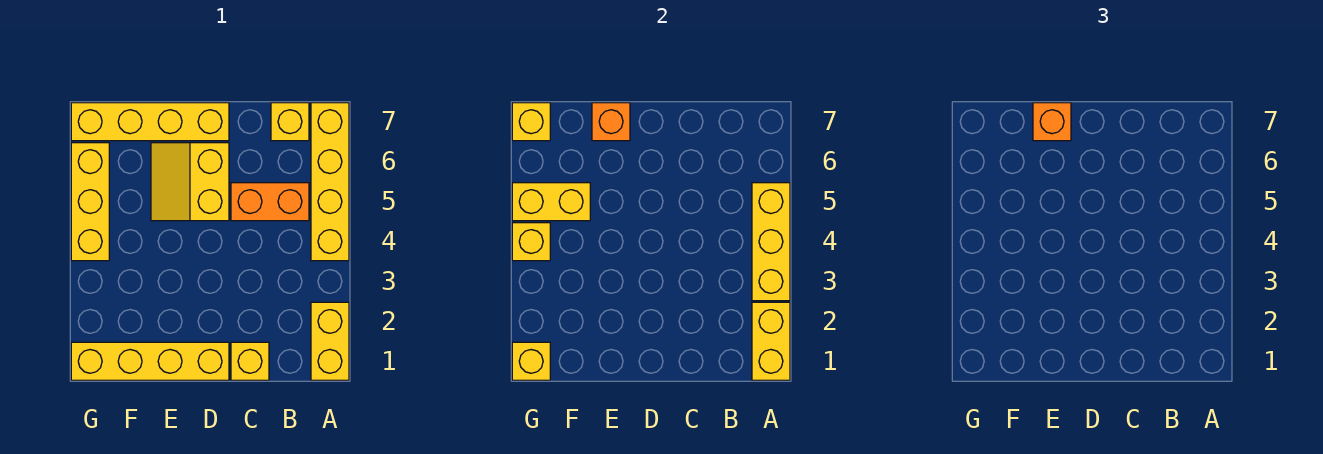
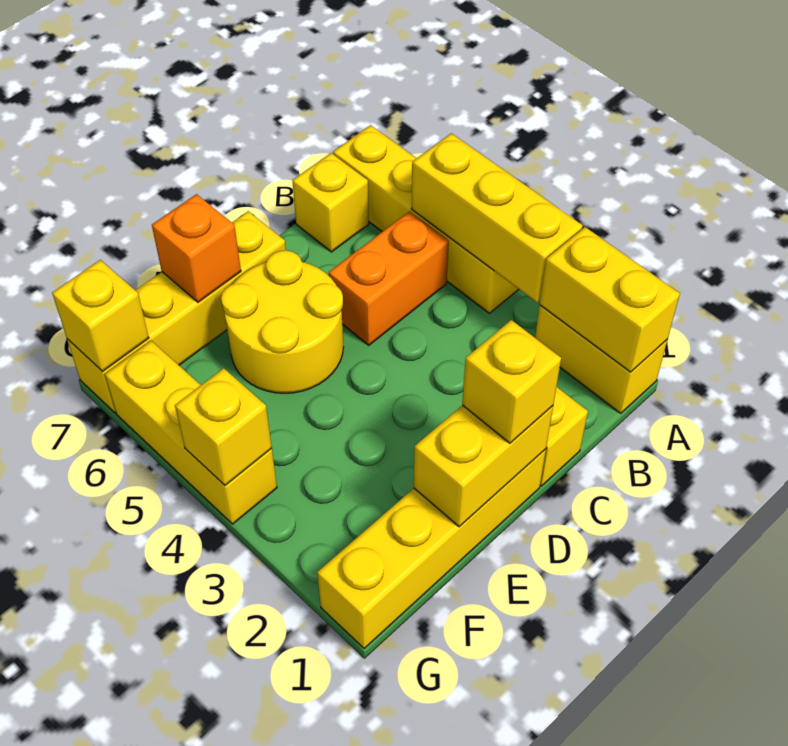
yellow 2x2 slope [151,143,229,221] -> yellow 2x2 round brick [221,250,343,393]
orange 1x1 brick [1033,103,1071,141] -> none
yellow 1x2 brick [512,183,590,221] -> yellow 1x2 brick moved to [414,405,553,527]
yellow 1x1 brick [512,342,550,380] -> yellow 1x1 brick moved to [462,320,561,443]

